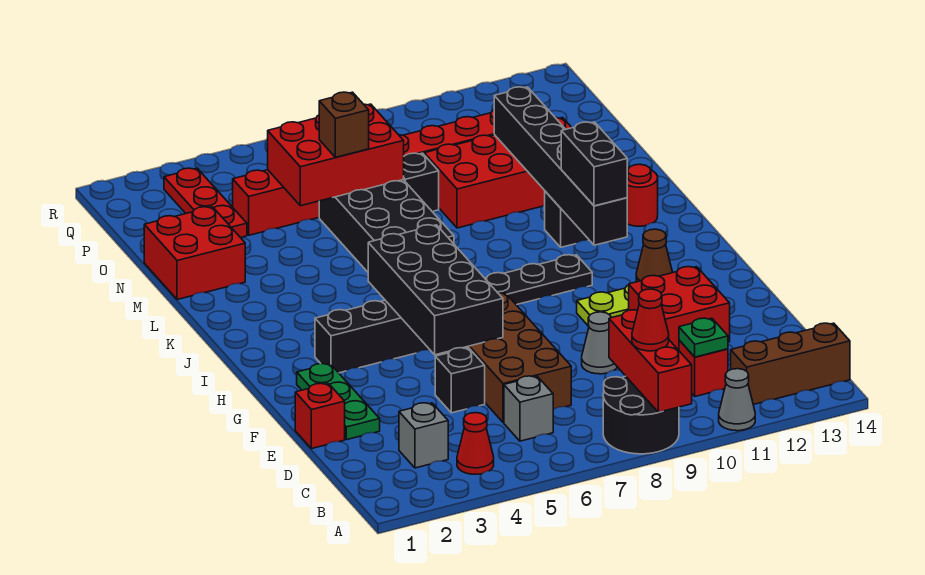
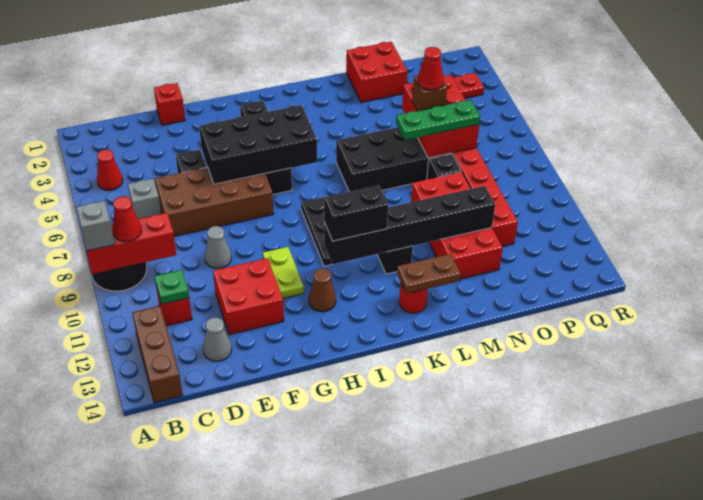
grey 1x1 cone [719,369,755,431] -> grey 1x1 cone moved to [203,317,232,361]
grey 1x1 brick [399,403,448,468] -> grey 1x1 brick moved to [77,201,115,251]
green 1x3 plate [297,364,380,440] -> green 1x3 plate moved to [396,100,480,140]
none -> brown 1x2 plate [397,254,461,294]
none -> red 1x1 cone [418,47,444,90]

